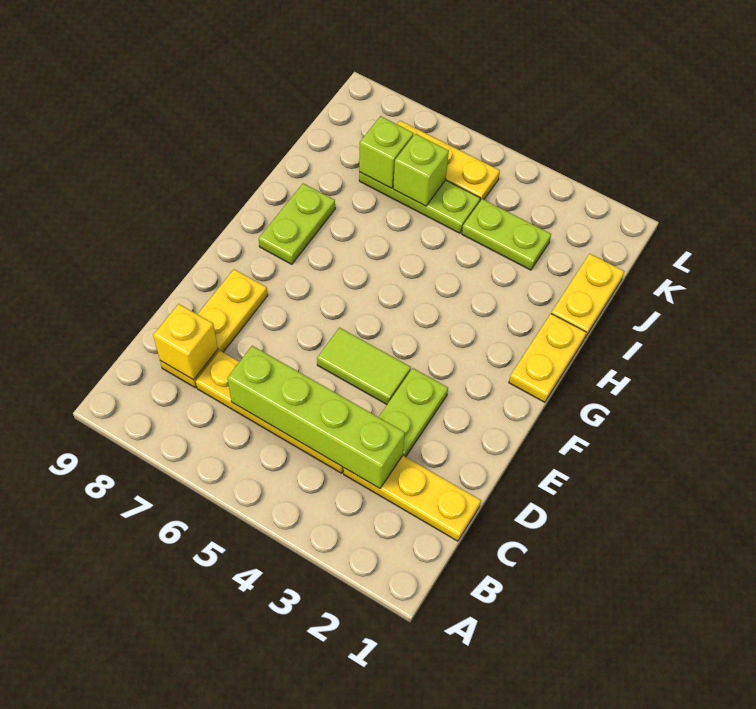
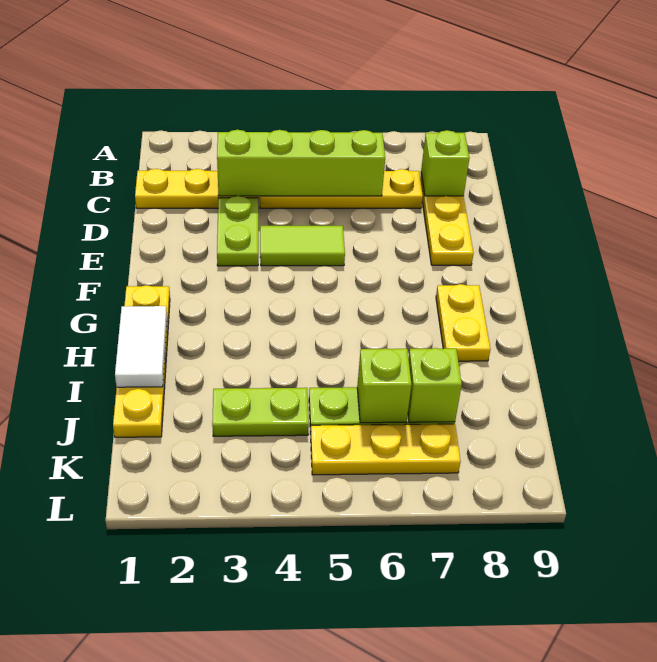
yellow 1x1 brick [153,304,218,380] -> lime 1x1 brick [421,130,469,196]
lime 1x2 plate [259,183,335,264] -> yellow 1x2 plate [436,284,490,361]
none -> white 1x2 tile [115,306,167,387]

